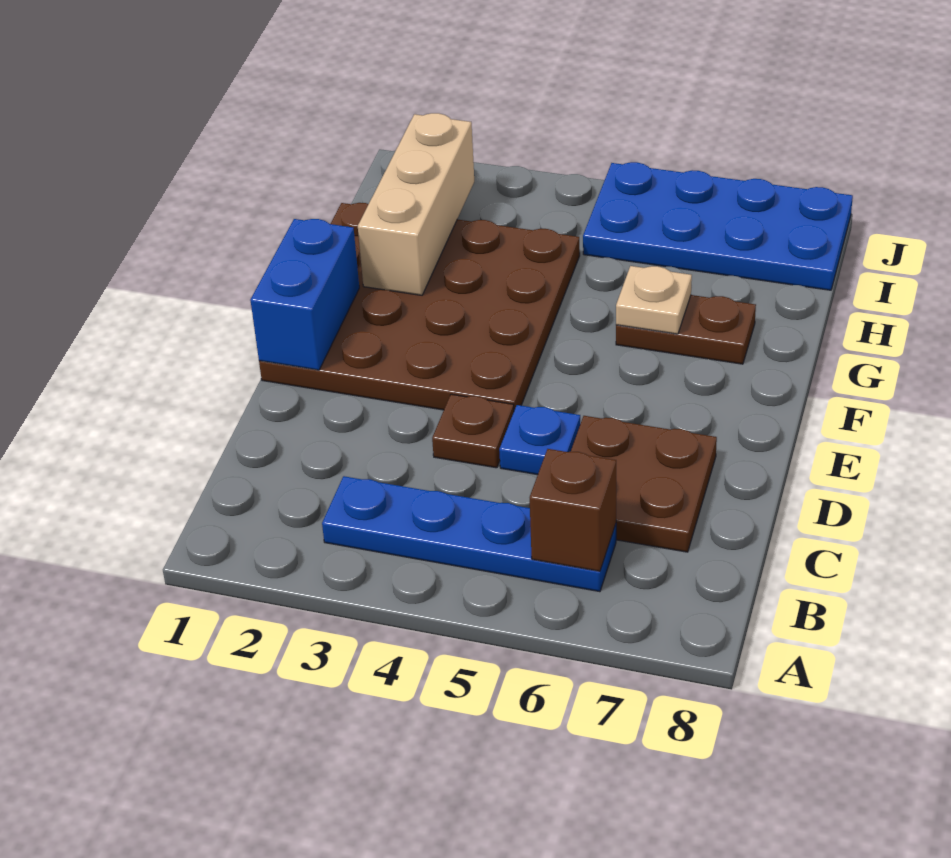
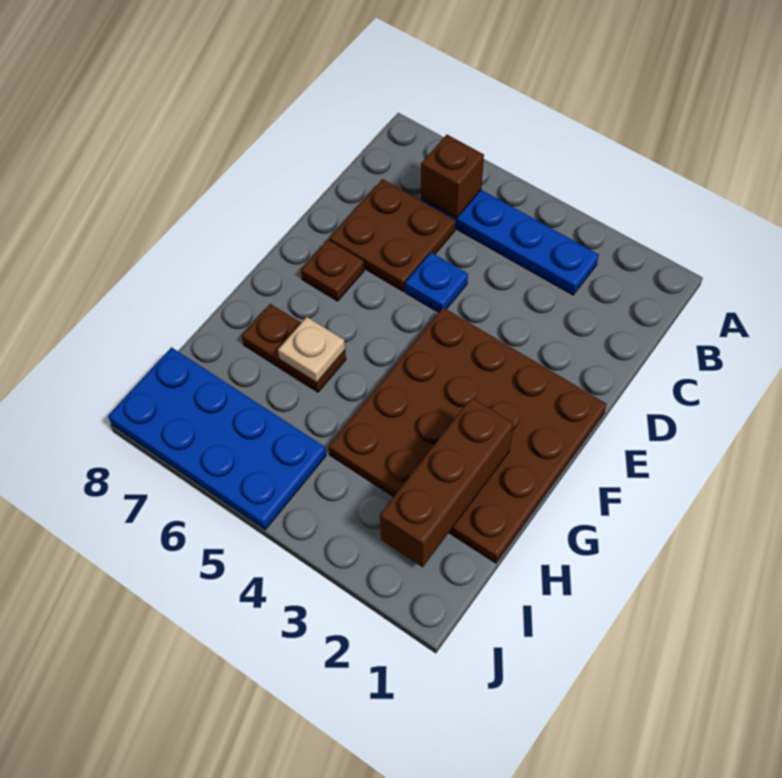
brown 1x1 plate [432,394,514,468] -> brown 1x1 plate moved to [301,240,364,301]
blue 1x2 brick [250,219,359,370] -> none
tan 1x3 brick [358,113,474,295] -> brown 1x3 brick [380,398,514,567]

